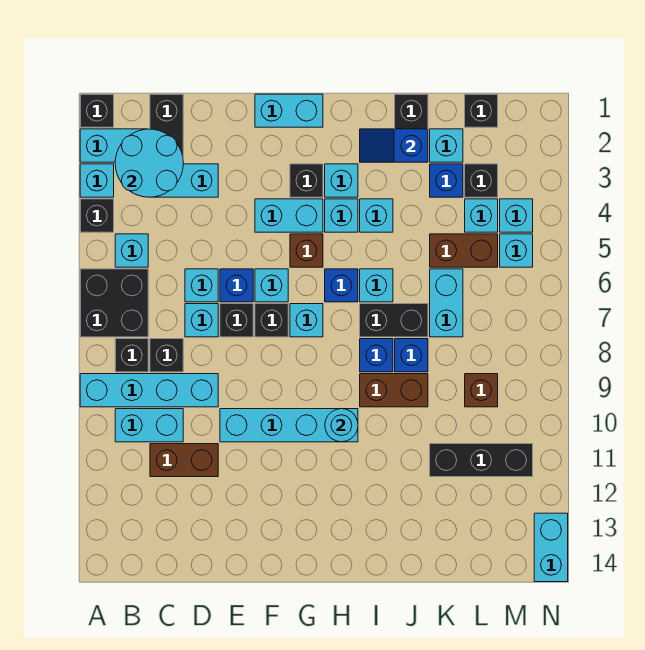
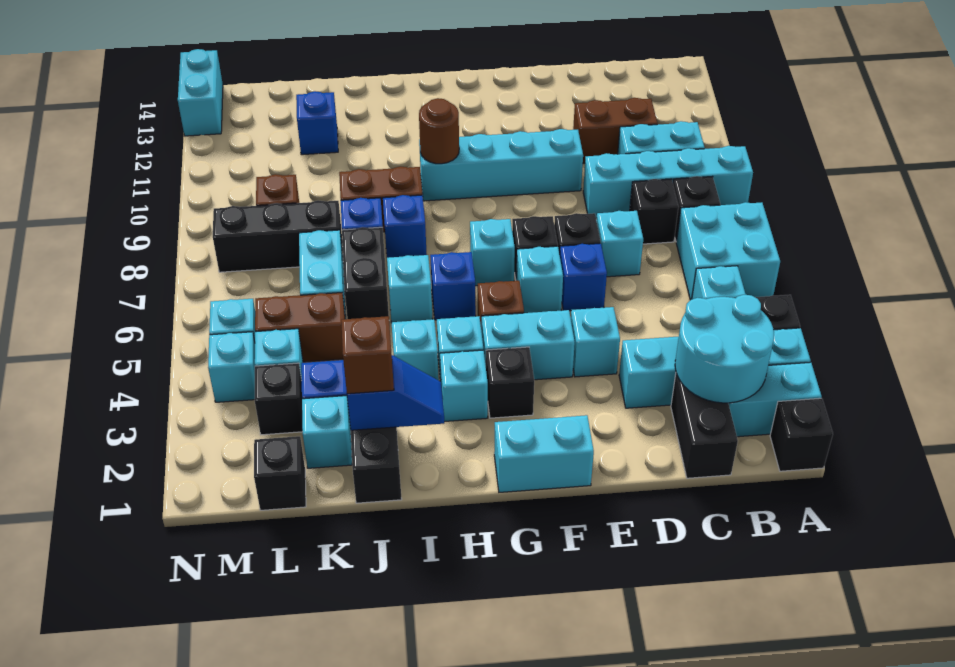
black 2x2 brick [80,269,148,337] -> cyan 2x2 brick [676,202,780,300]
cyan 1x1 brick [185,269,218,302] -> cyan 1x1 brick moved to [571,307,620,377]
cyan 1x1 round brick [325,409,358,442] -> brown 1x1 round brick [419,98,459,164]
black 1x2 brick [360,304,428,337] -> black 1x2 brick turned to [342,227,389,319]
none -> brown 1x1 brick [341,316,394,394]
black 1x3 brick [430,444,533,477] -> black 1x3 brick moved to [213,200,343,272]
none -> blue 1x1 brick [296,91,338,155]

